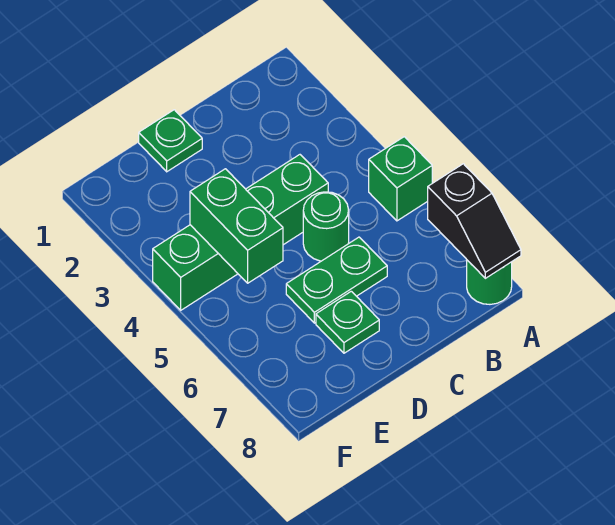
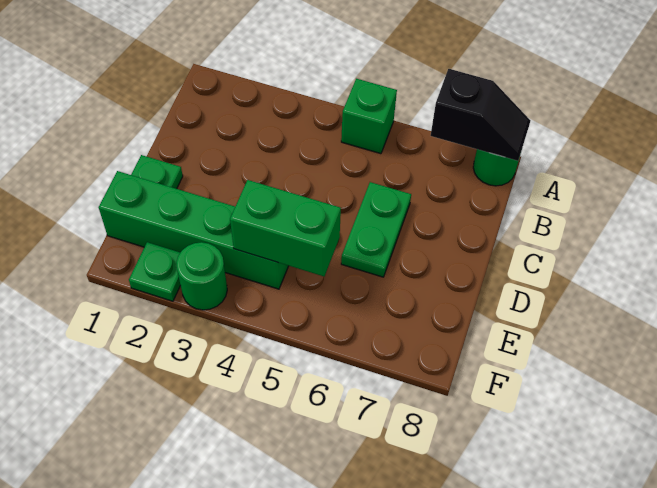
green 1x4 brick [153,155,328,310] -> green 1x4 brick turned to [99,171,288,289]
green 1x1 round brick [303,192,349,261] -> green 1x1 round brick moved to [176,242,227,310]
green 1x1 plate [316,291,379,353] -> green 1x1 plate moved to [129,242,181,301]

